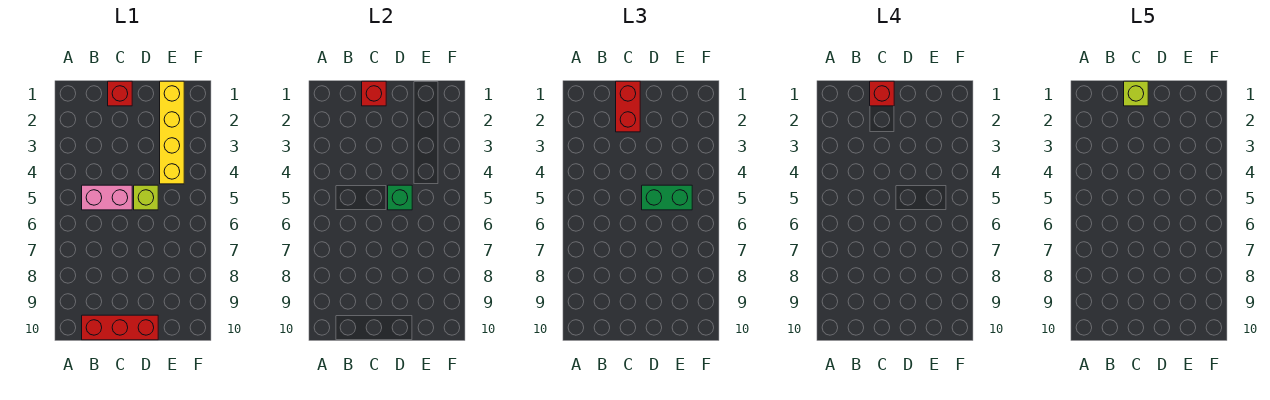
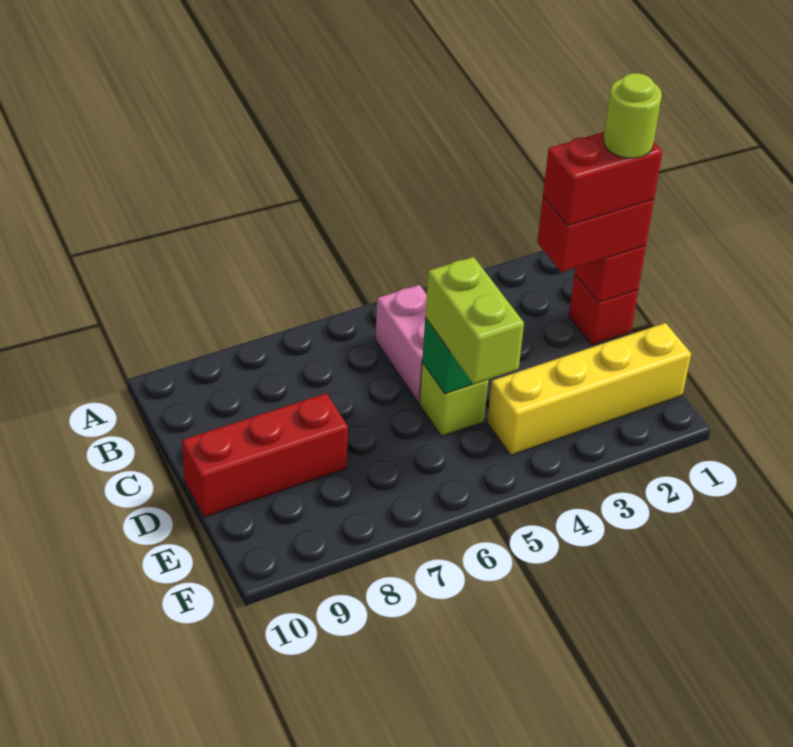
red 1x3 brick [82,315,158,340] -> red 1x3 brick turned to [182,393,348,517]
red 1x1 brick [870,81,894,106] -> red 1x2 brick [543,132,663,226]
lime 1x1 brick [1124,81,1148,106] -> lime 1x1 round brick [603,73,662,158]
green 1x2 brick [642,185,692,210] -> lime 1x2 brick [425,257,524,384]

